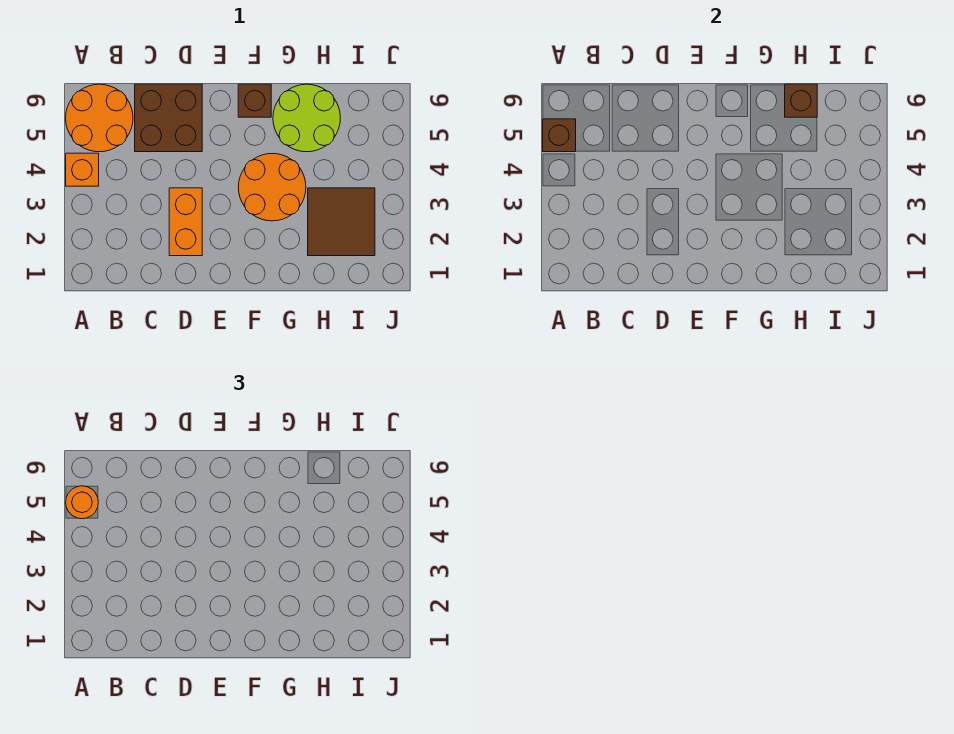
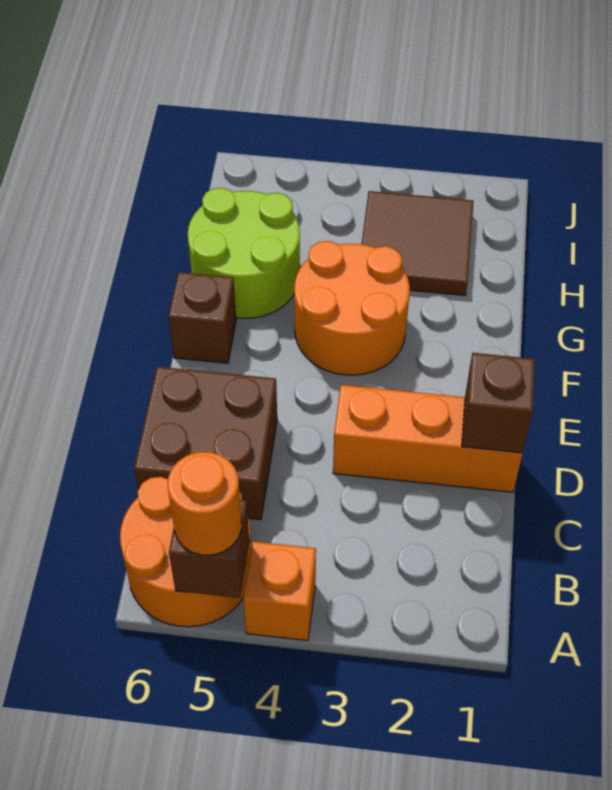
orange 1x2 brick [169,188,202,256] -> orange 1x3 brick [333,385,523,492]
brown 1x1 brick [785,84,817,117] -> brown 1x1 brick moved to [462,353,535,453]

